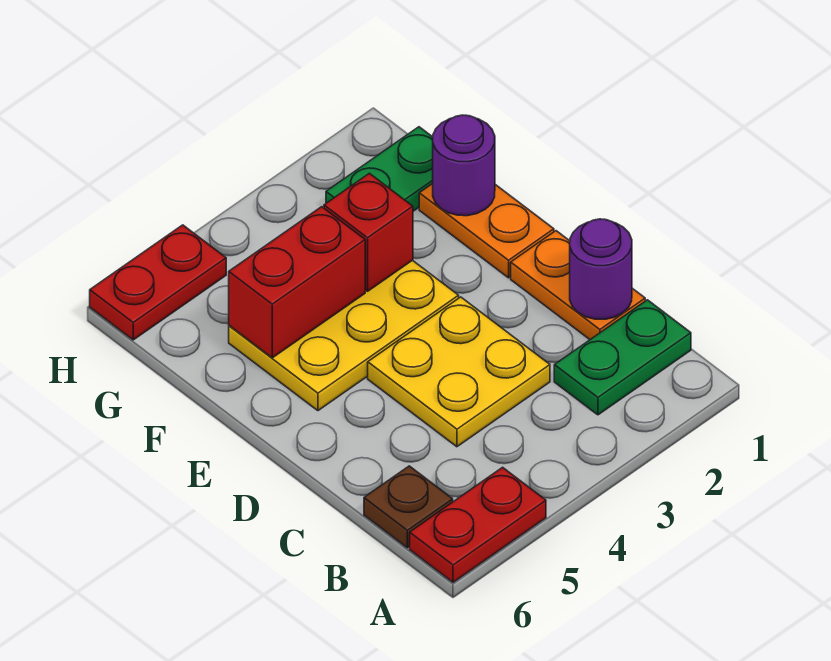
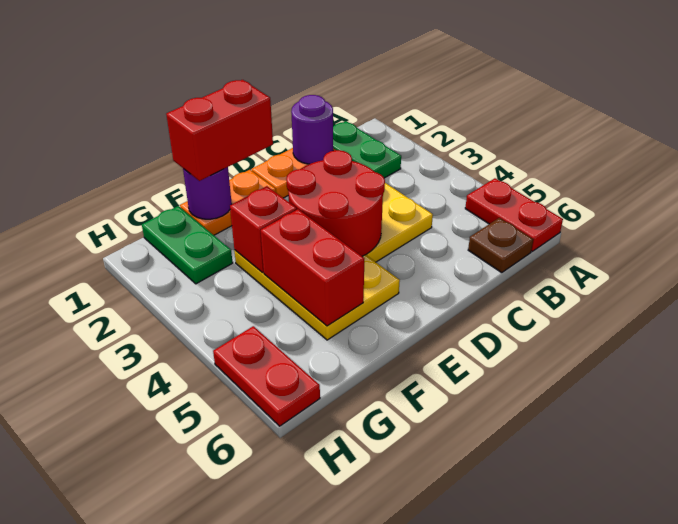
none -> red 2x2 round brick [286,150,385,256]
none -> red 1x2 brick [166,80,273,181]

